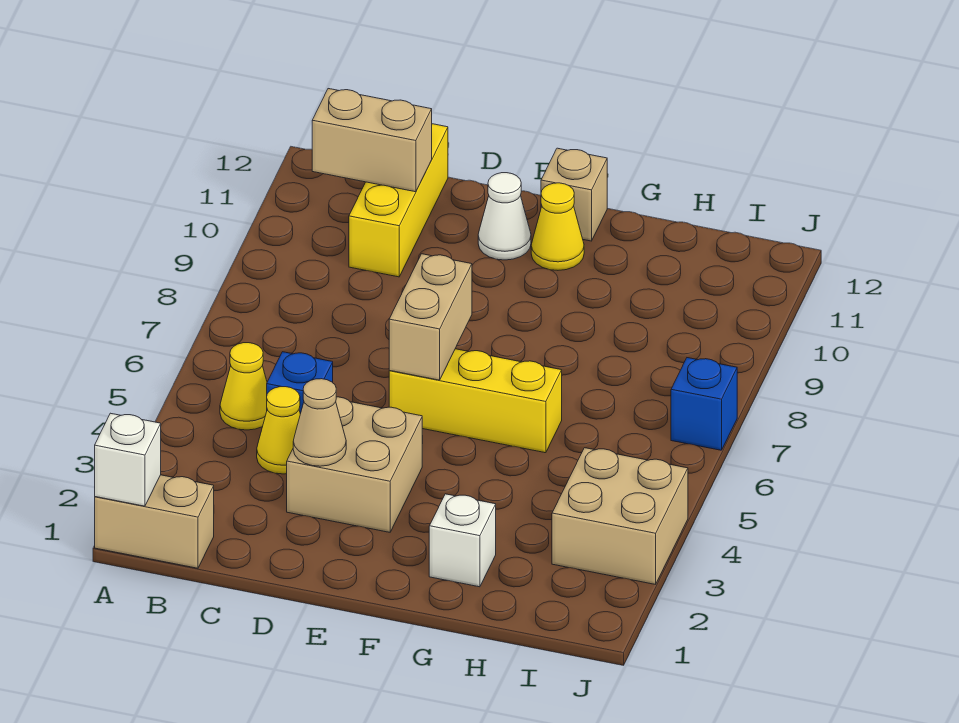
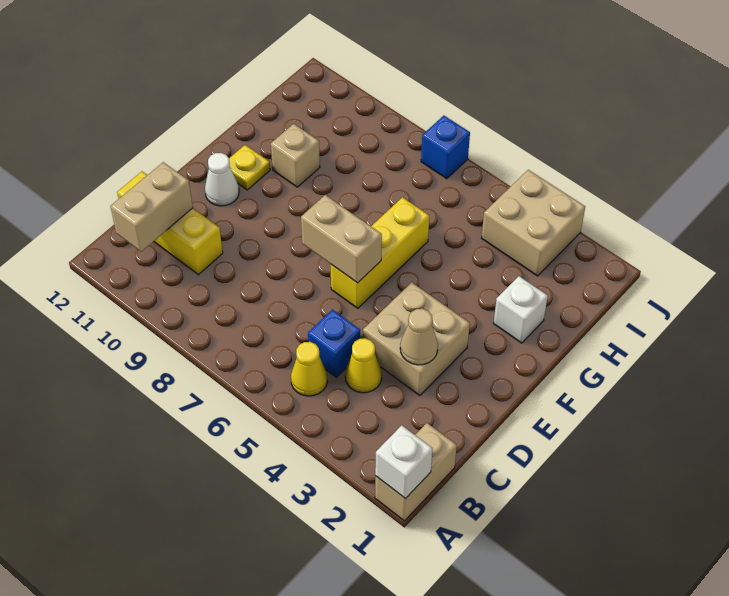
yellow 1x1 cone [531,183,584,270] -> yellow 1x1 plate [229,145,270,190]
tan 1x1 brick [541,148,607,241] -> tan 1x1 brick moved to [271,124,320,187]

